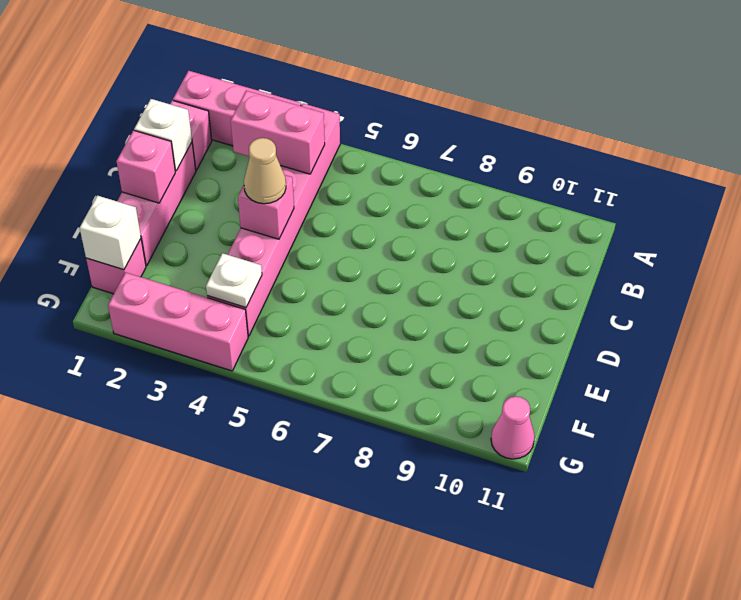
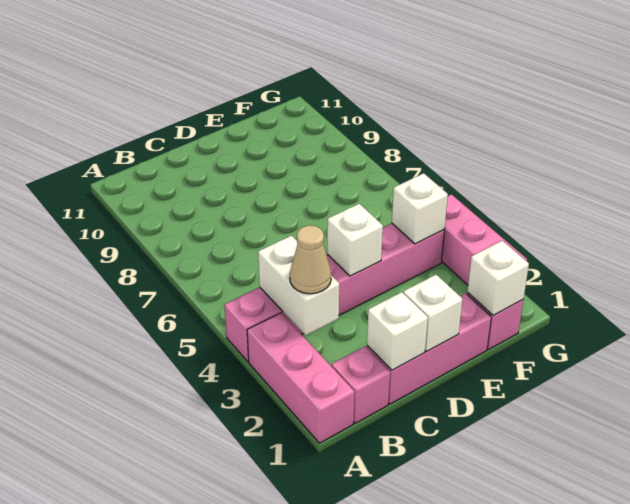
pink 1x2 brick [231,91,325,174] -> white 1x2 brick [258,236,339,336]
pink 1x1 brick [117,130,175,203] -> white 1x1 brick [403,275,462,351]
pink 1x1 brick [238,175,294,239] -> white 1x1 brick [327,204,383,276]
tan 1x1 cone [244,138,286,204] -> tan 1x1 cone moved to [290,225,331,294]
white 1x1 plate [206,253,262,308] -> white 1x1 brick [392,173,448,244]
pink 1x1 cone [491,396,535,459] -> none

